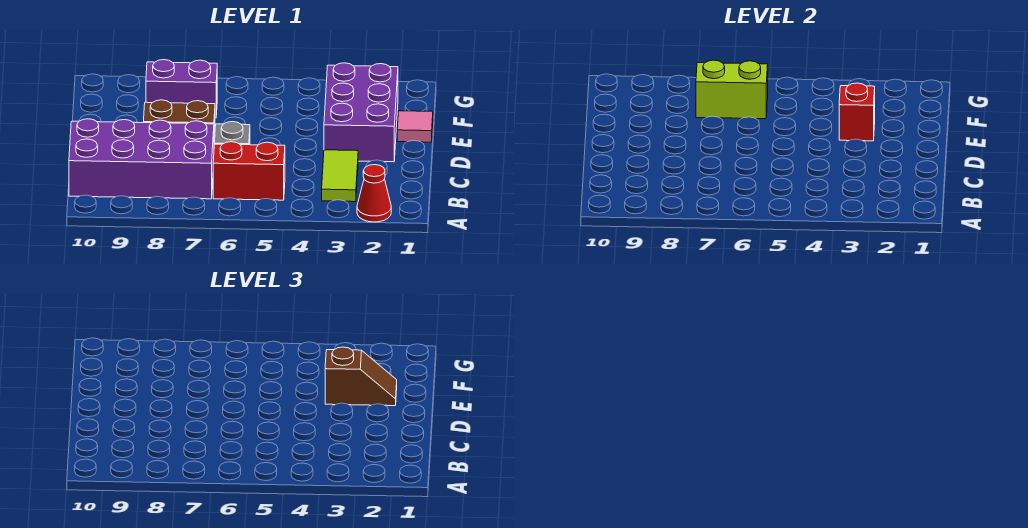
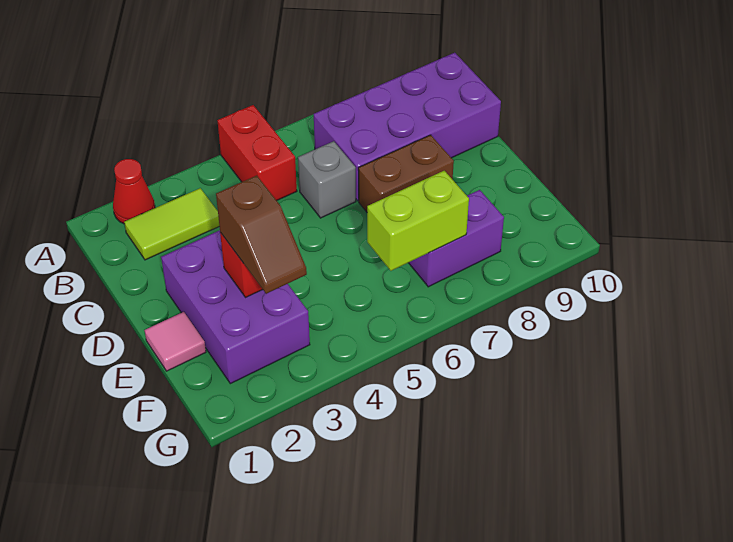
lime 1x2 tile [322,150,358,202] -> lime 1x2 tile turned to [124,188,219,260]
red 1x2 brick [213,142,285,200] -> red 1x2 brick turned to [217,105,297,201]
brown 1x2 slope [325,347,397,406] -> brown 1x2 slope turned to [216,176,307,294]

